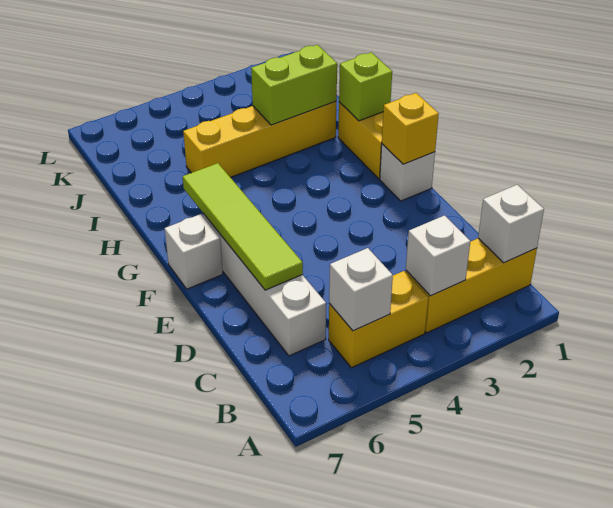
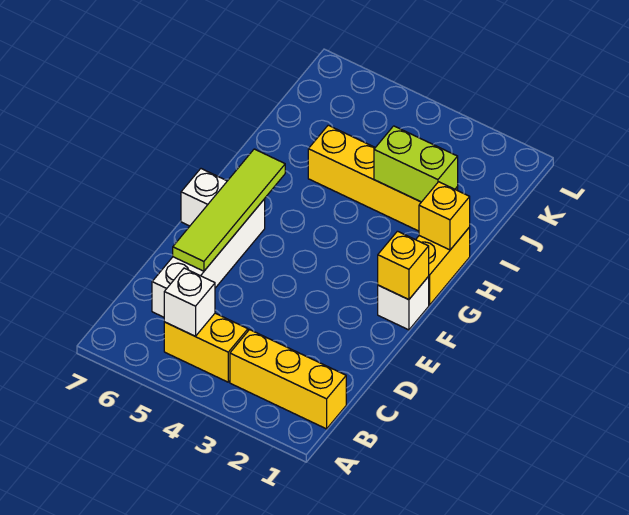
white 1x1 brick [478,185,544,263] -> none
white 1x1 brick [406,215,471,296] -> none
lime 1x1 brick [339,52,392,121] -> yellow 1x1 brick [419,182,470,250]

